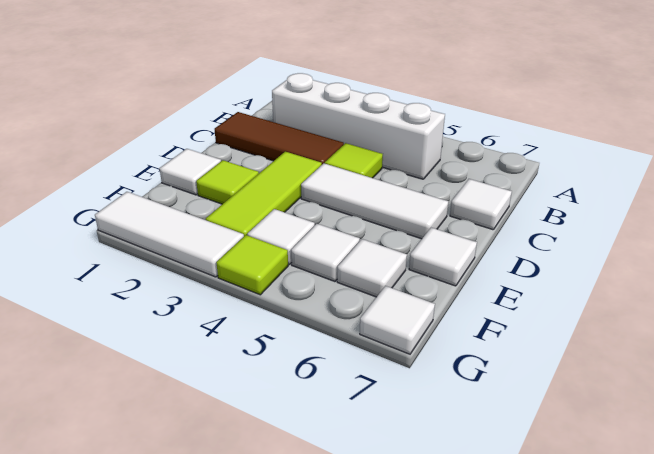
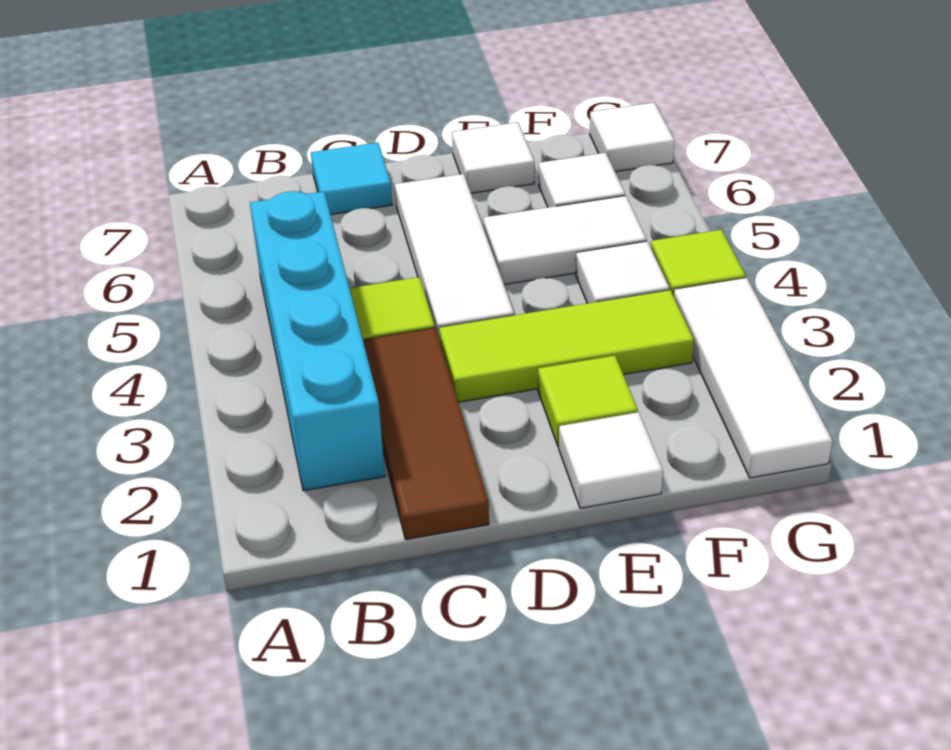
white 1x4 brick [272,73,445,179] -> cyan 1x4 brick [250,191,385,491]
white 1x1 tile [450,179,512,230] -> cyan 1x1 tile [311,143,392,215]
white 1x1 tile [291,224,360,281] -> white 1x2 tile [483,196,647,284]

